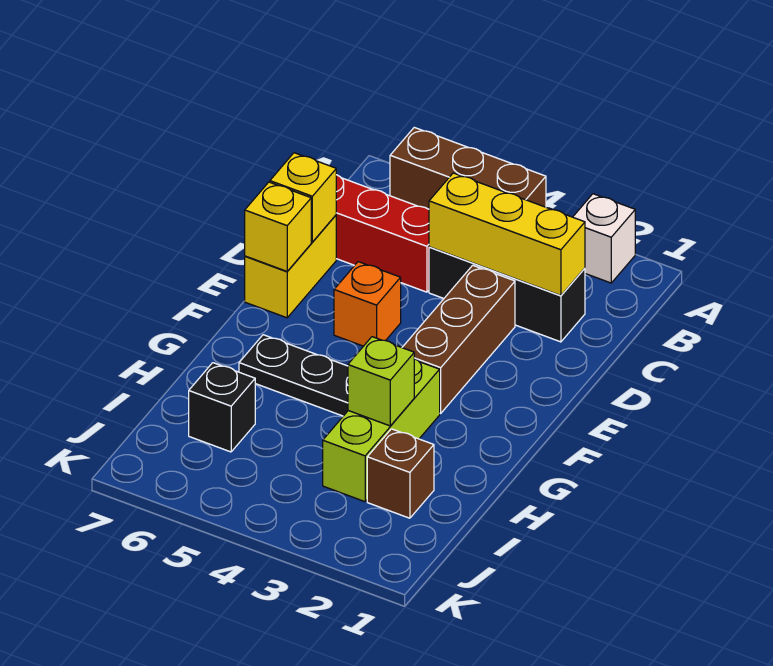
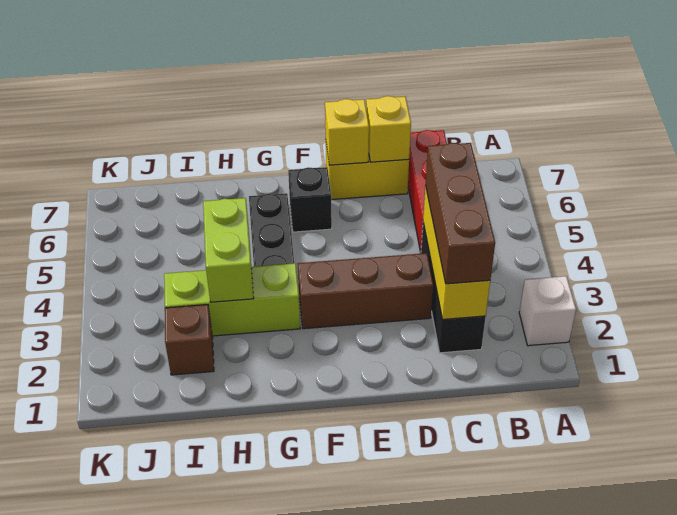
brown 1x3 brick [390,127,546,209] -> brown 1x3 brick moved to [426,143,495,284]
orange 1x1 brick [334,262,401,346] -> none
lime 1x1 brick [348,337,414,426] -> lime 1x2 brick [203,198,254,302]
black 1x1 brick [189,363,255,452] -> black 1x1 brick moved to [288,167,332,232]

